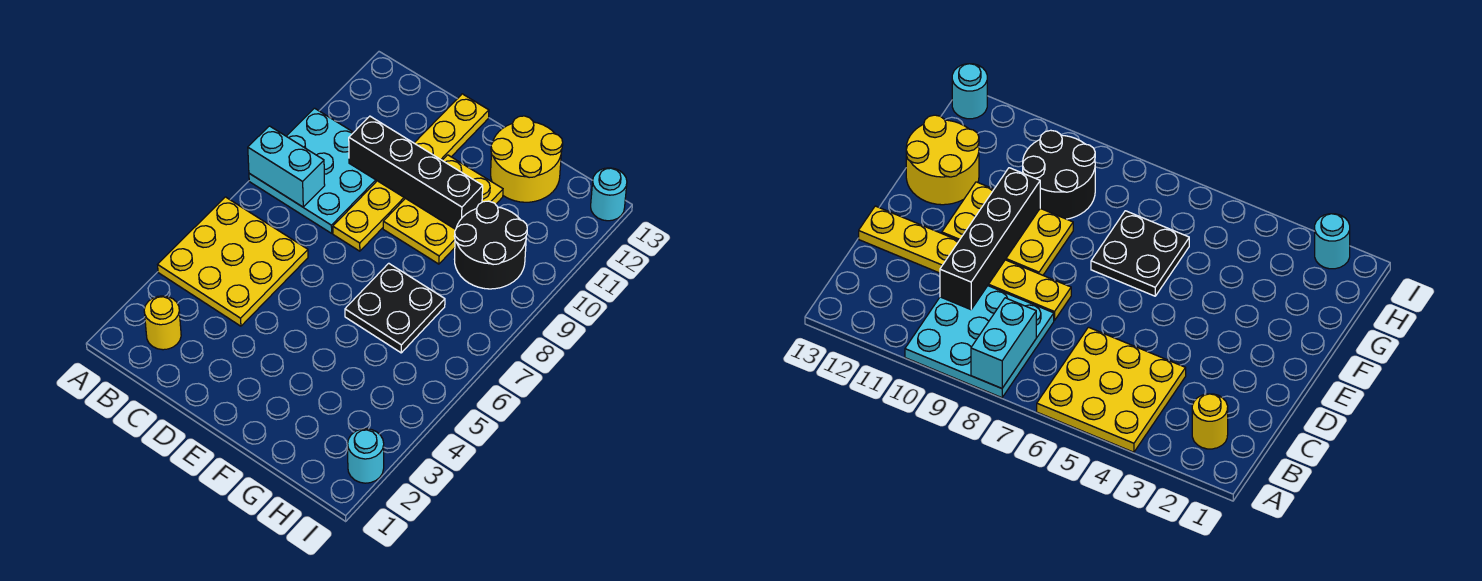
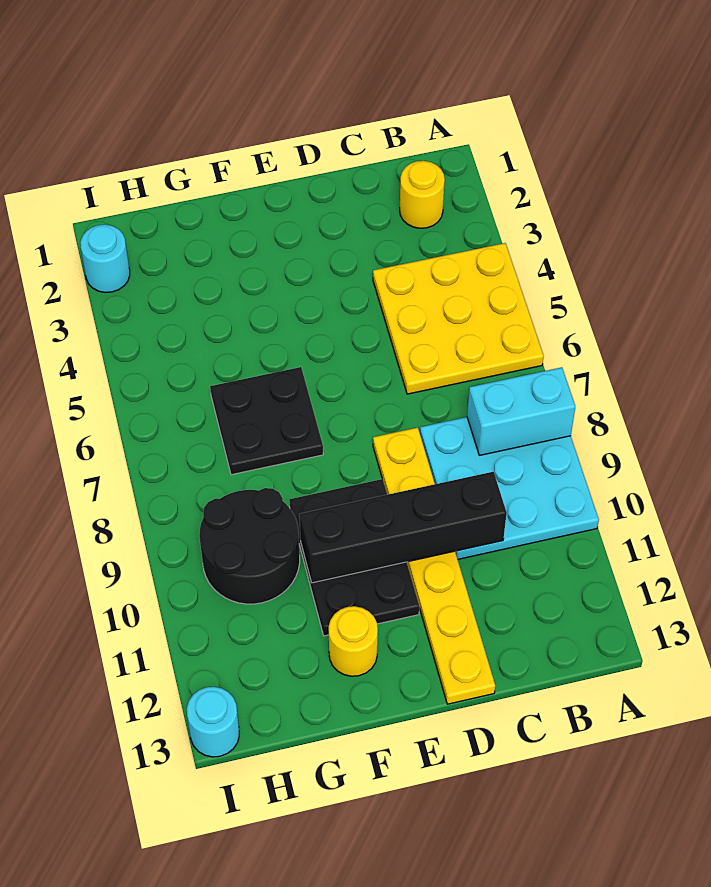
yellow 2x3 plate [383,155,503,264] -> black 2x3 plate [289,479,419,636]
yellow 2x2 round brick [491,116,563,202] -> yellow 1x1 round brick [329,606,378,676]

